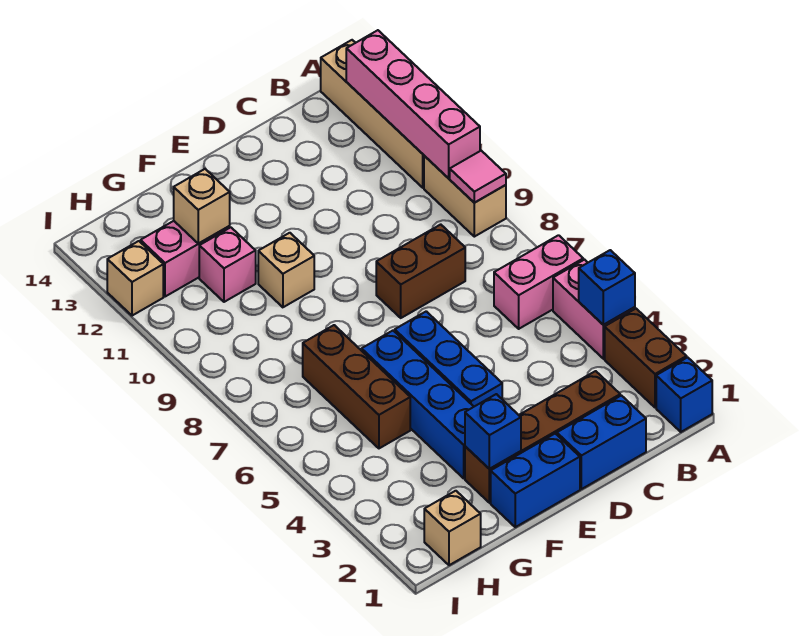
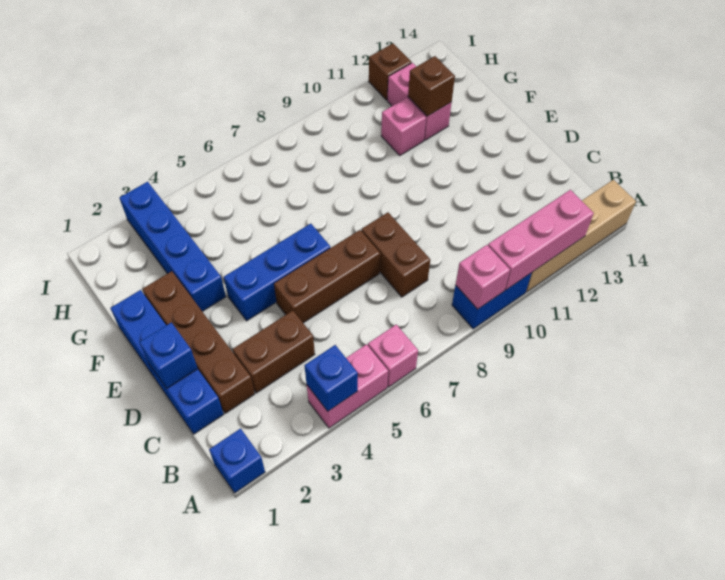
brown 1x2 brick [605,309,687,408] -> brown 1x2 brick moved to [233,311,315,393]
pink 1x2 brick [494,235,583,329] -> pink 1x1 brick [368,324,418,387]
tan 1x2 brick [424,156,506,237] -> blue 1x2 brick [452,273,532,329]
pink 1x1 tile [450,151,506,203] -> pink 1x1 brick [456,245,510,309]
pink 1x4 brick [346,30,480,178] -> pink 1x3 brick [488,190,594,290]
blue 1x1 brick [465,394,521,469] -> blue 1x1 brick moved to [139,323,198,389]
blue 1x4 brick [362,331,474,478] -> blue 1x4 brick turned to [120,182,226,311]
tan 1x1 brick [258,233,314,307] -> none
brown 1x3 brick [303,325,410,448] -> brown 1x3 brick moved to [274,230,380,323]
tan 1x1 brick [174,169,230,244] -> brown 1x1 brick [408,56,455,116]
tan 1x1 brick [424,491,481,565] -> none
tan 1x1 brick [107,241,163,316] -> brown 1x1 brick [369,44,412,100]

